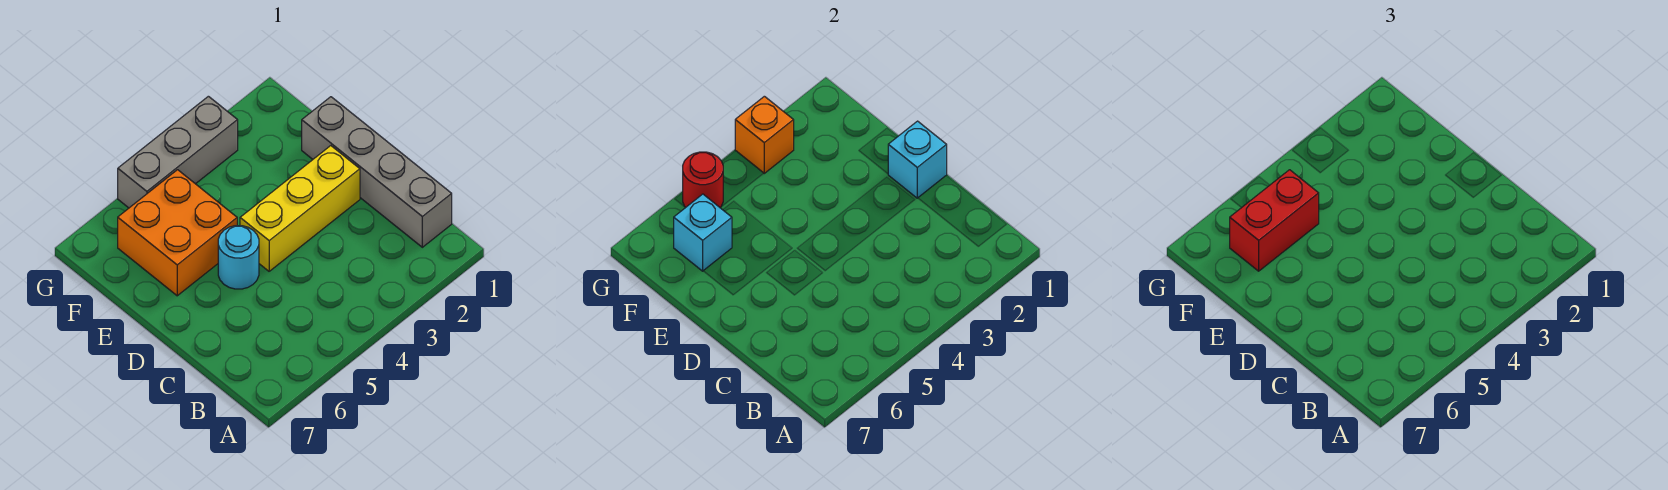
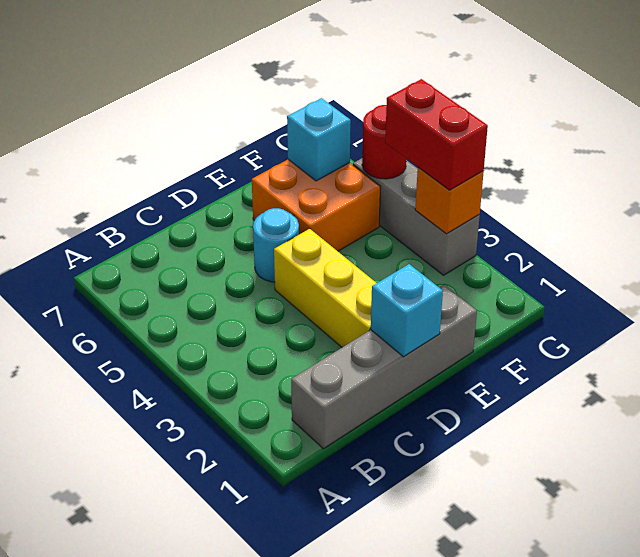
red 1x2 brick [1230,170,1319,271] -> red 1x2 brick moved to [385,79,488,190]

